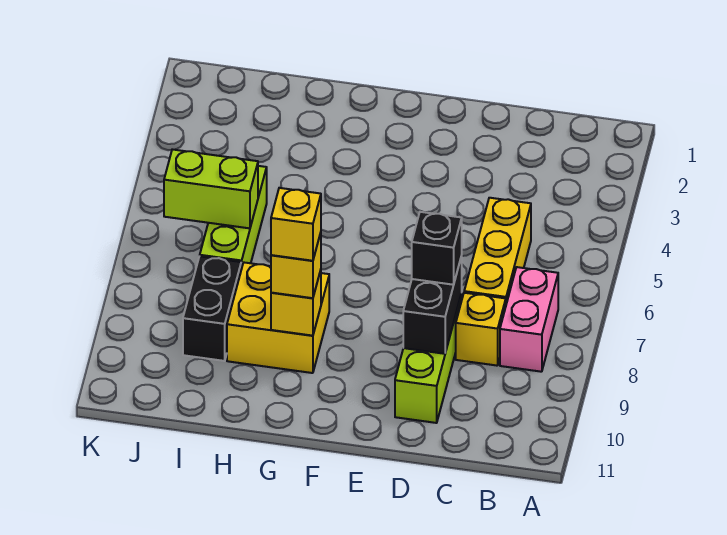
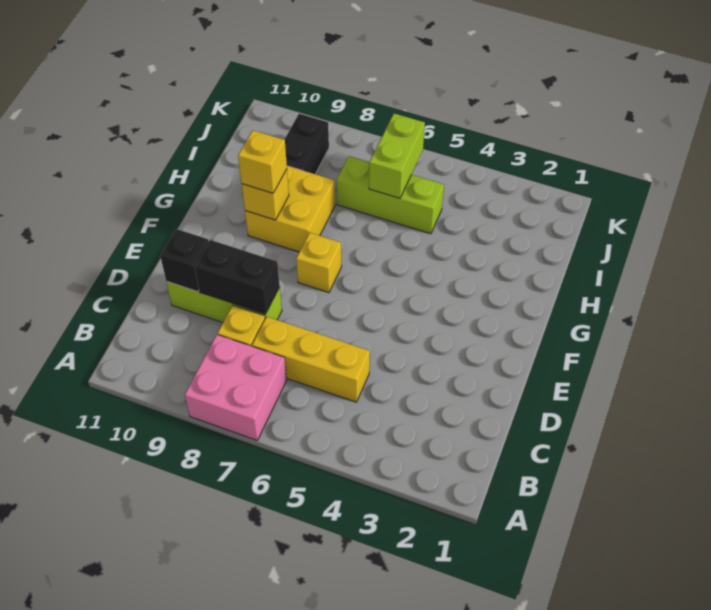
pink 1x2 brick [500,267,558,372] -> pink 2x2 brick [185,335,287,440]
black 1x1 brick [412,212,462,285] -> black 1x1 brick moved to [160,229,209,292]
yellow 1x1 brick [271,188,321,261] -> yellow 1x1 brick moved to [296,233,342,293]
black 1x2 brick [183,256,241,361] -> black 1x2 brick turned to [284,114,329,174]

